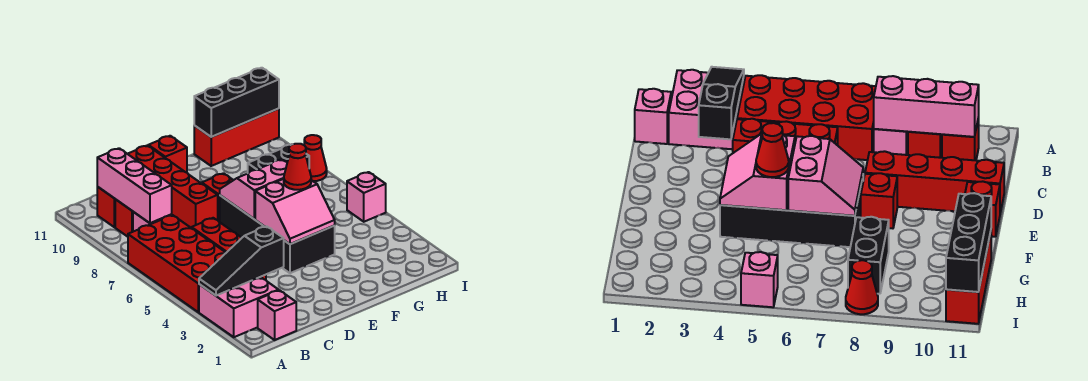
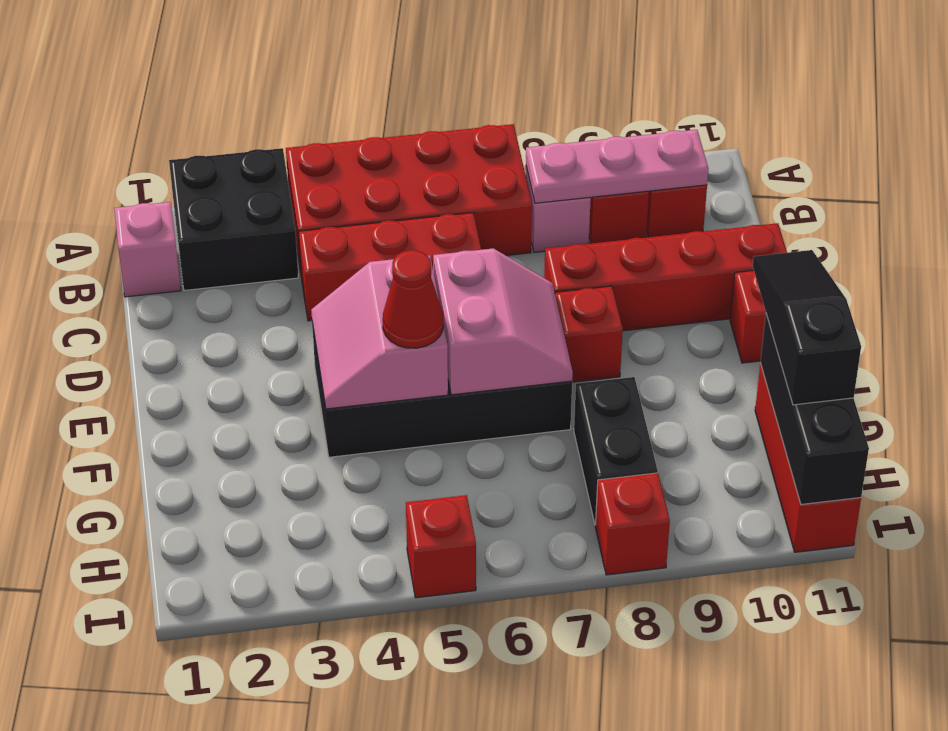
pink 2x2 brick [199,277,279,337] -> black 2x2 brick [169,148,298,290]
black 1x3 slope [199,226,284,296] -> black 1x3 slope moved to [753,250,861,405]
pink 1x3 brick [97,148,172,223] -> pink 1x3 plate [526,130,708,203]
pink 1x1 brick [347,172,386,222] -> red 1x1 brick [406,495,476,598]
red 1x1 cone [304,135,327,181] -> red 1x1 brick [595,473,670,575]

